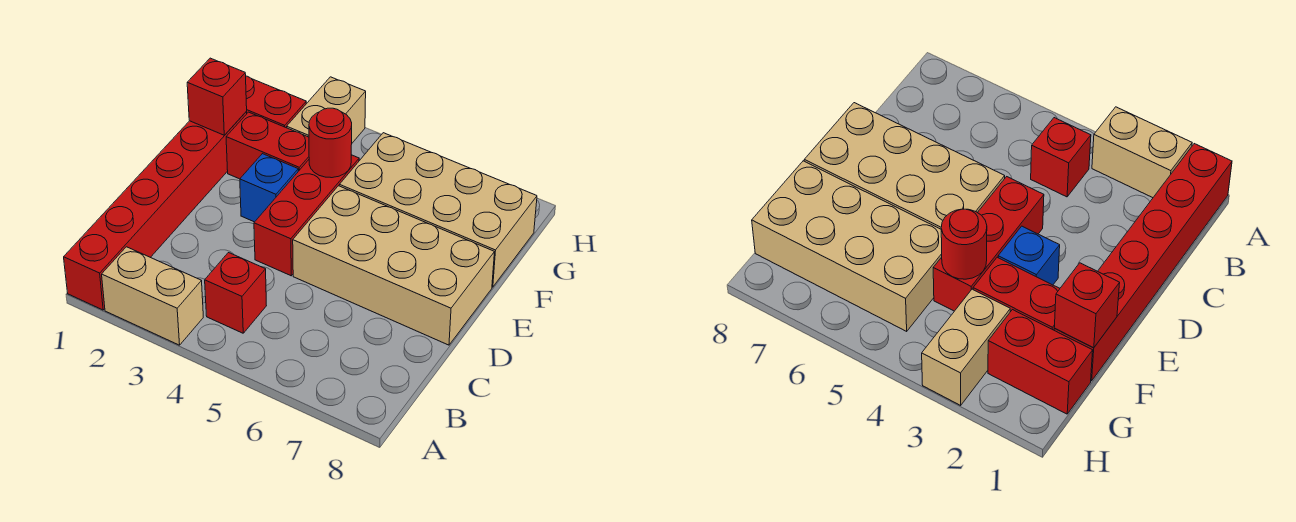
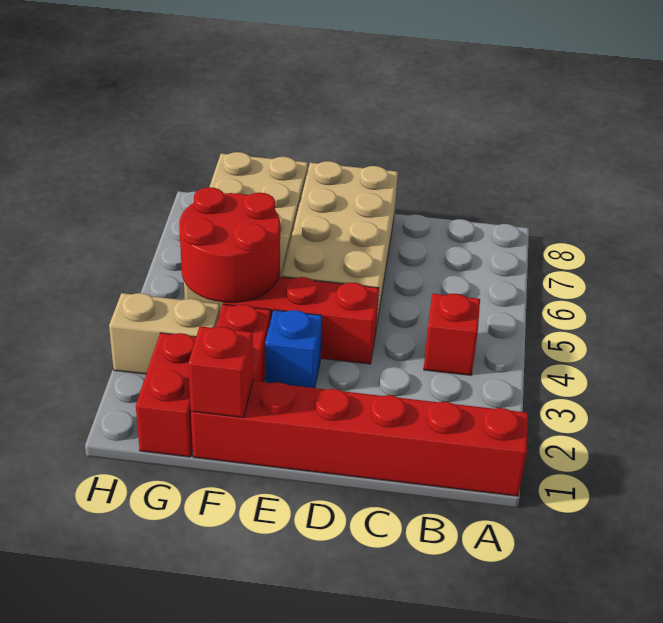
tan 1x2 brick [102,247,203,345] -> none
red 1x1 round brick [309,108,352,178] -> red 2x2 round brick [179,187,280,302]

